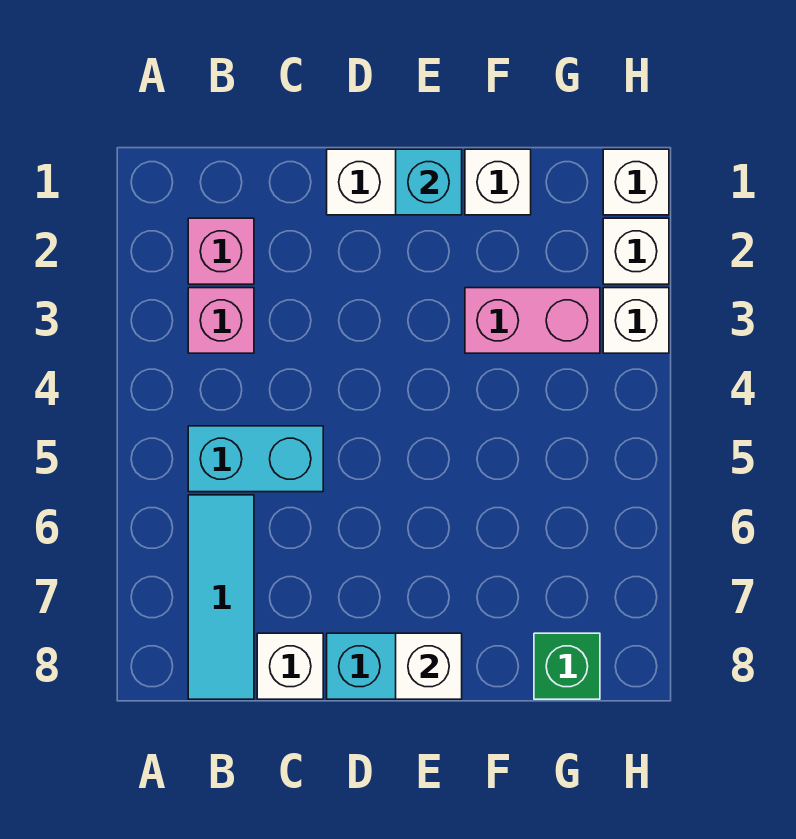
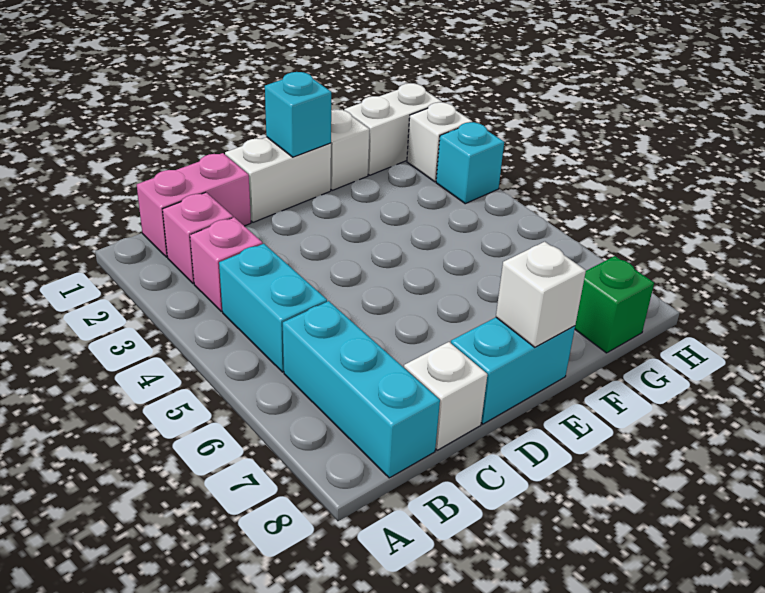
cyan 1x2 brick [188,426,323,492] -> cyan 1x2 brick turned to [219,244,327,372]
cyan 1x3 tile [188,495,254,699] -> cyan 1x3 brick [283,301,440,478]
pink 1x2 brick [465,288,600,353] -> pink 1x2 brick moved to [137,153,251,257]
white 1x1 brick [603,149,669,215] -> white 1x2 brick [344,83,442,175]
white 1x1 brick [603,288,669,353] -> cyan 1x1 brick [436,122,504,204]

